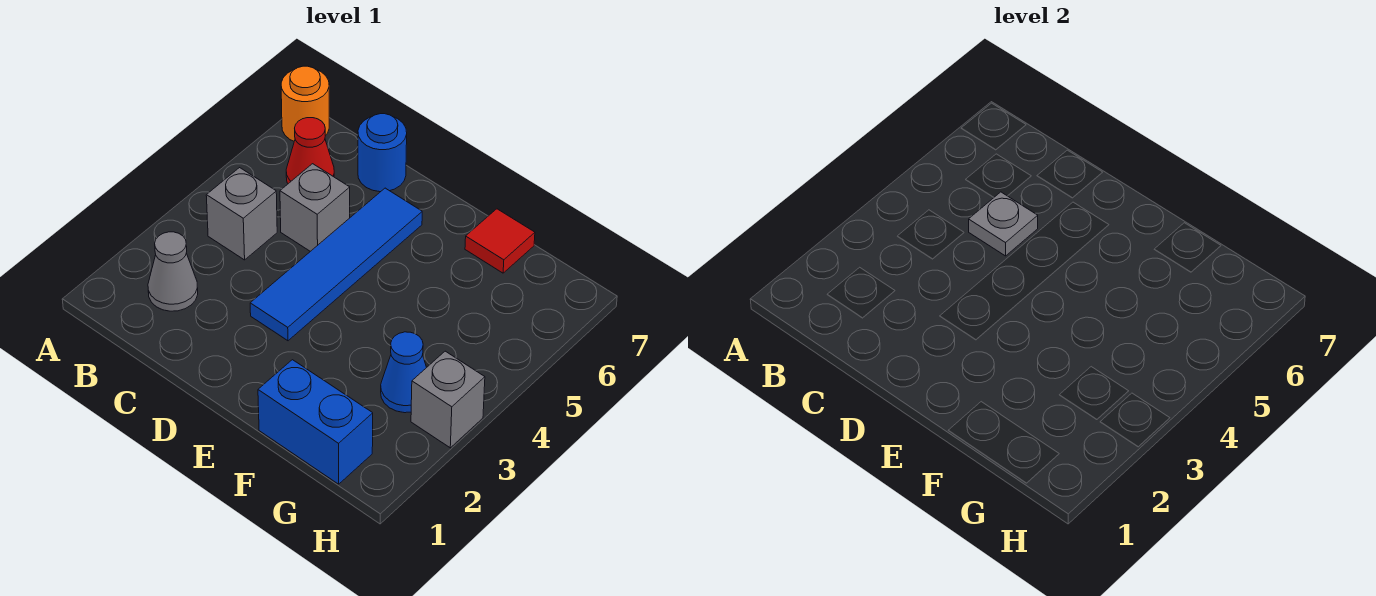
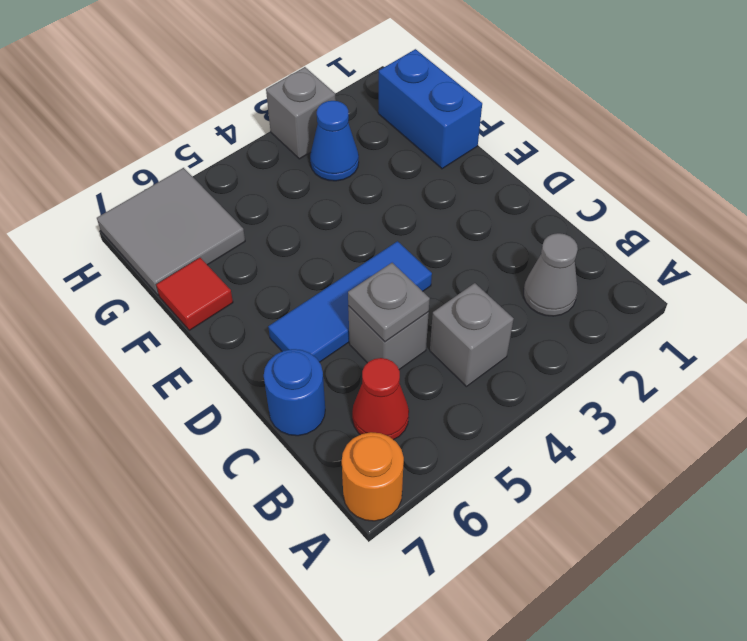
blue 1x4 tile [250,188,422,341] -> blue 1x3 tile [268,241,432,362]
none -> grey 2x2 tile [97,168,245,295]

